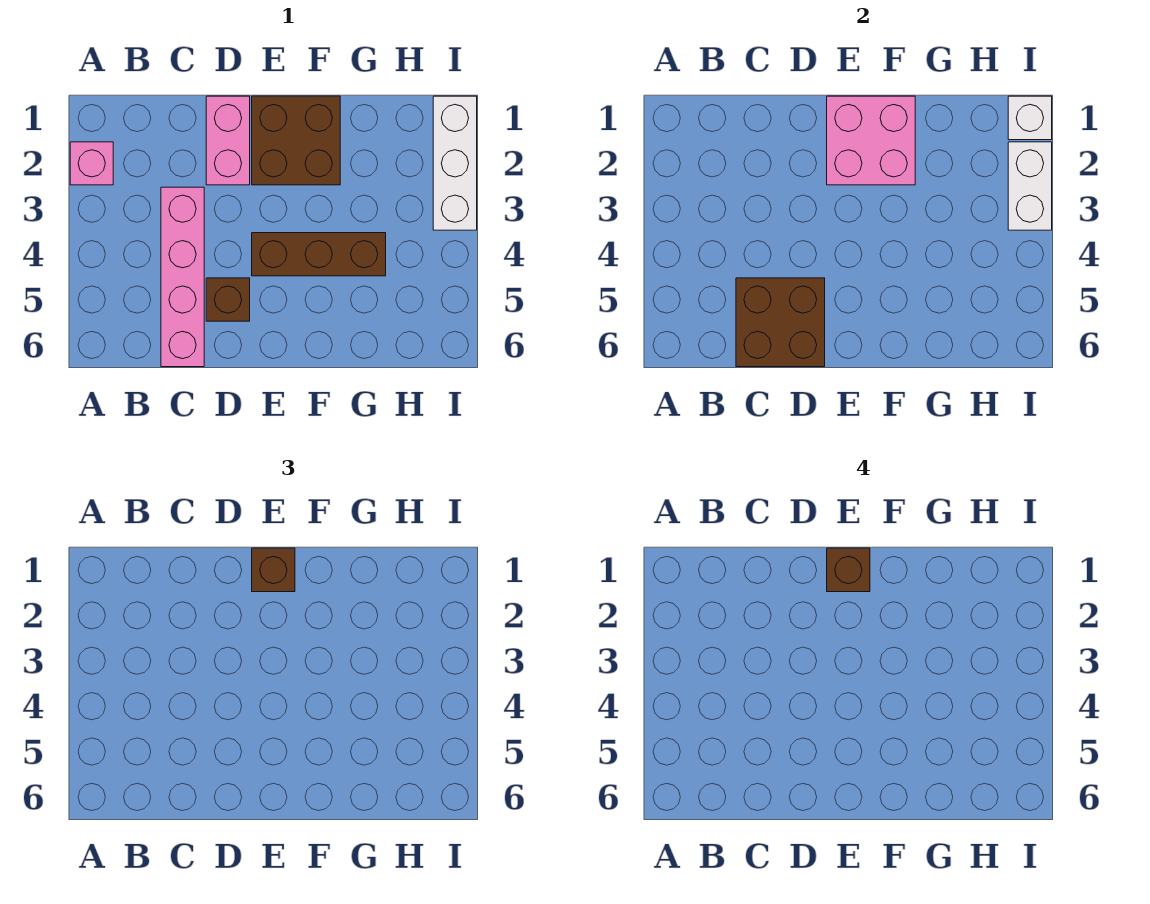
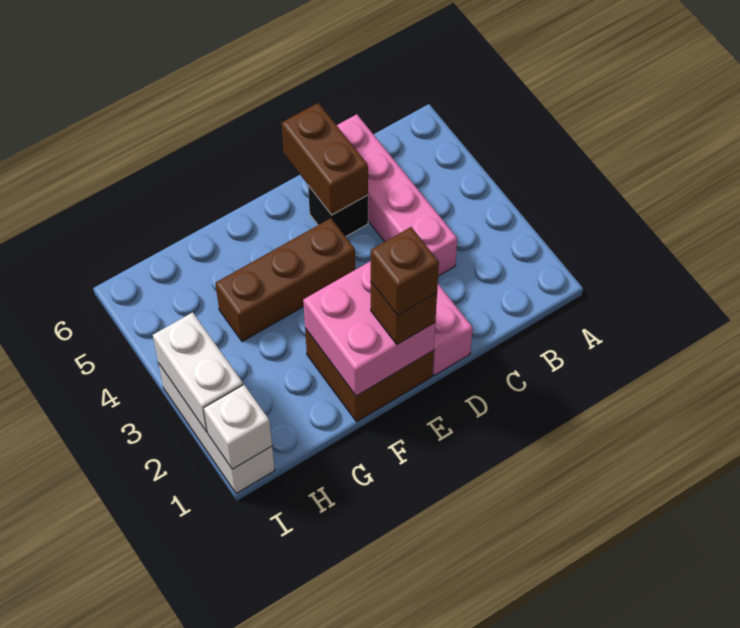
pink 1x1 brick [70,142,113,185] -> none
brown 2x2 brick [736,278,825,367] -> brown 1x2 brick [282,103,368,215]
brown 1x1 brick [206,278,250,321] -> black 1x1 brick [308,185,368,237]

